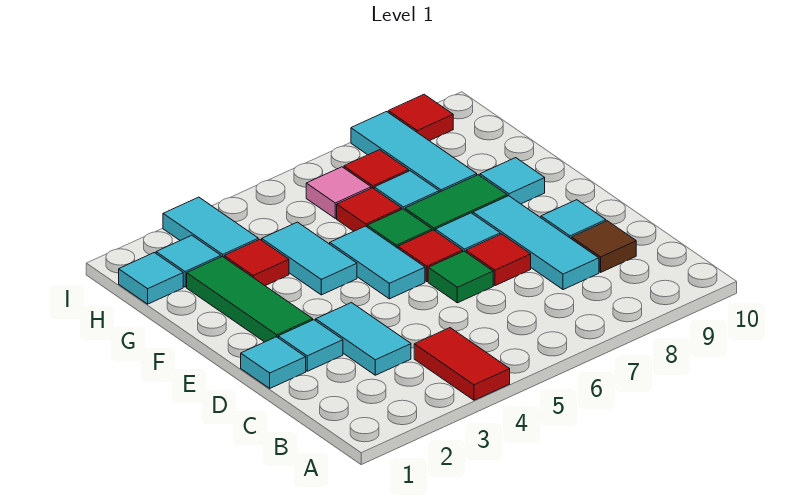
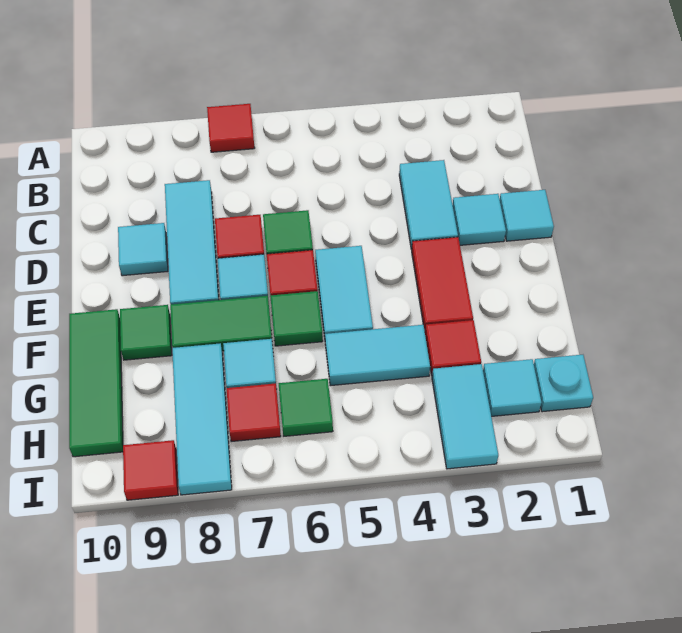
red 1x2 tile [414,328,510,400] -> red 1x2 tile moved to [412,237,473,330]
brown 1x1 tile [572,221,636,272] -> none
green 1x3 tile [187,256,313,342] -> green 1x3 tile moved to [69,309,123,457]
cyan 1x2 tile [262,222,357,295] -> cyan 1x2 tile turned to [325,325,430,386]
cyan 1x1 tile [480,158,545,204] -> green 1x1 tile [120,305,172,360]
red 1x1 tile [337,188,402,231] -> red 1x1 tile moved to [207,104,254,152]
cyan 1x1 tile [119,253,183,304] -> cyan 1x1 plate [534,355,593,412]
pink 1x1 tile [306,167,371,218] -> green 1x1 tile [279,379,333,436]

